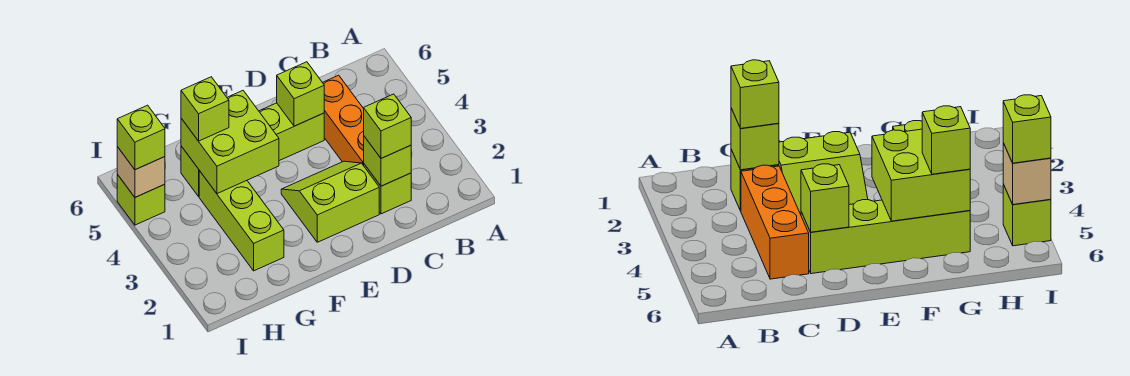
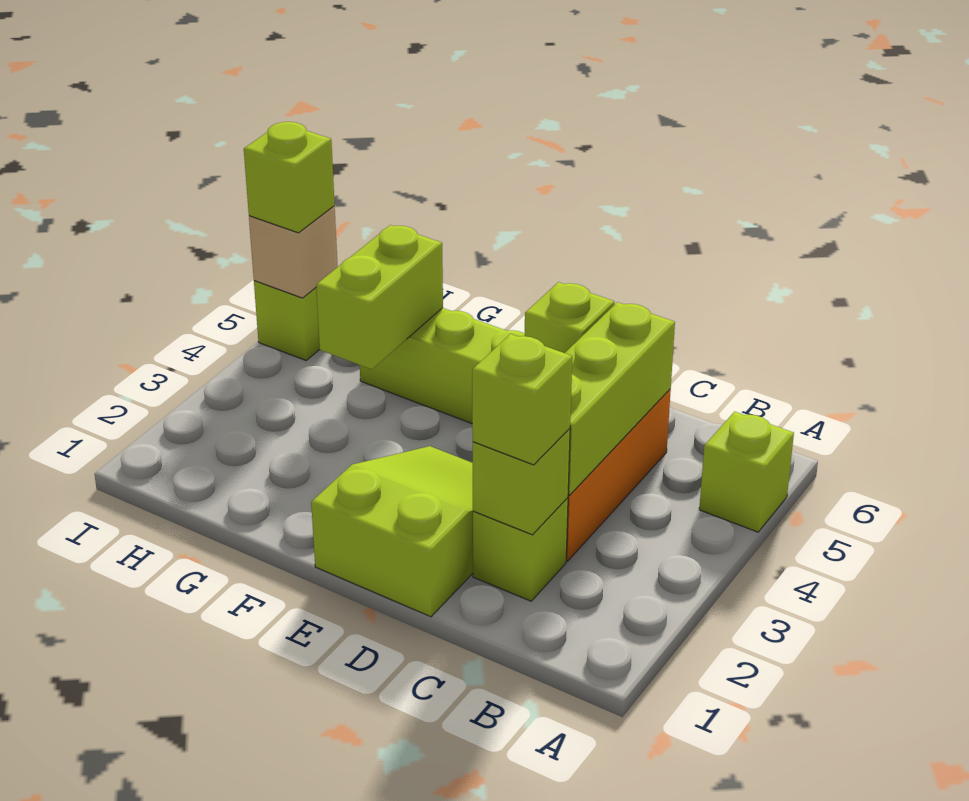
lime 2x2 slope [281,161,379,242] -> lime 2x3 slope [311,446,473,617]
lime 2x2 brick [181,91,279,194] -> lime 1x2 brick [316,225,443,369]
lime 1x3 brick [199,171,284,271] -> lime 1x3 brick moved to [565,302,675,495]
lime 1x1 brick [181,77,229,141] -> lime 1x1 brick moved to [699,412,794,532]

